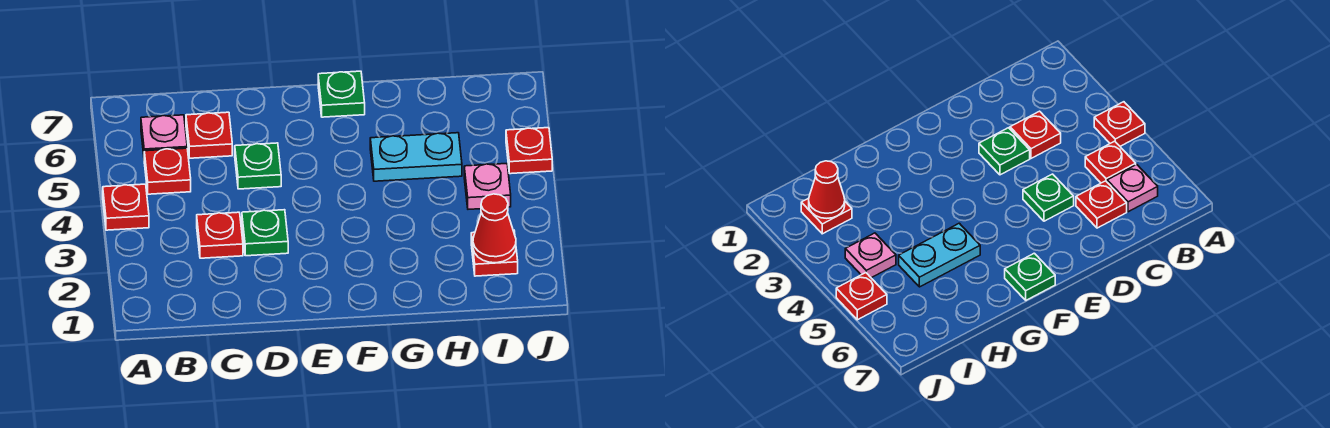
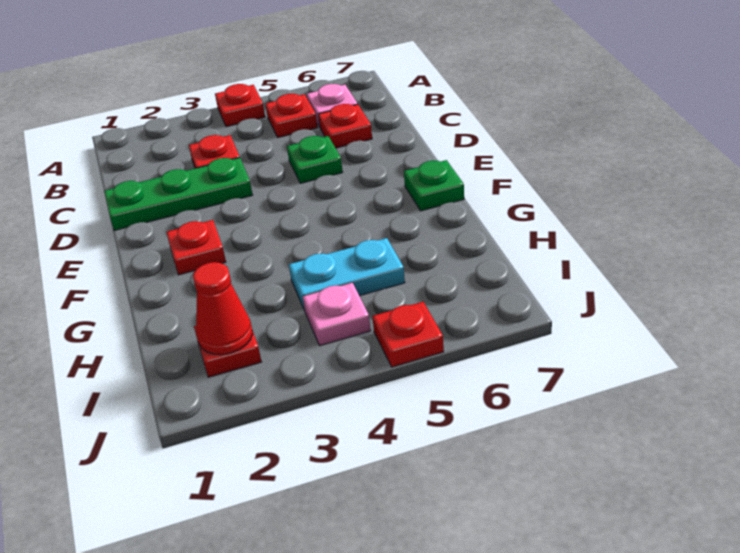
green 1x1 plate [242,210,288,256] -> green 1x3 plate [104,158,253,231]
none -> red 1x1 plate [166,220,226,275]
cyan 1x2 plate [370,133,462,181] -> cyan 1x2 plate turned to [289,238,405,311]

